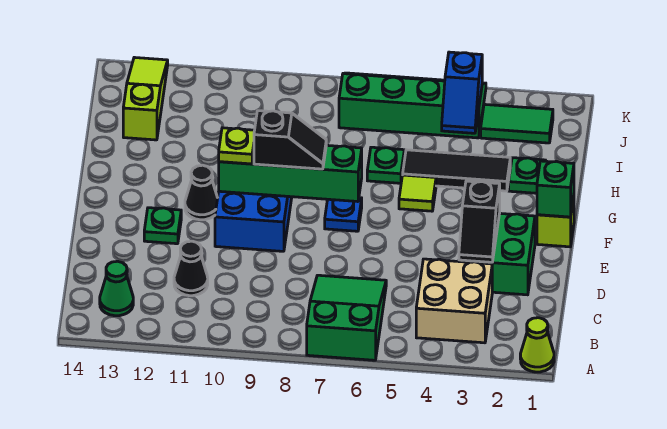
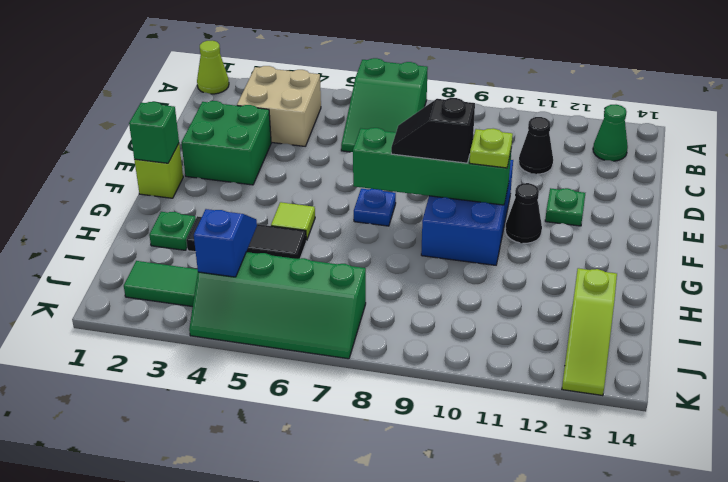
black 1x2 slope [459,181,500,262] -> none
green 1x1 plate [367,147,404,183] -> none

